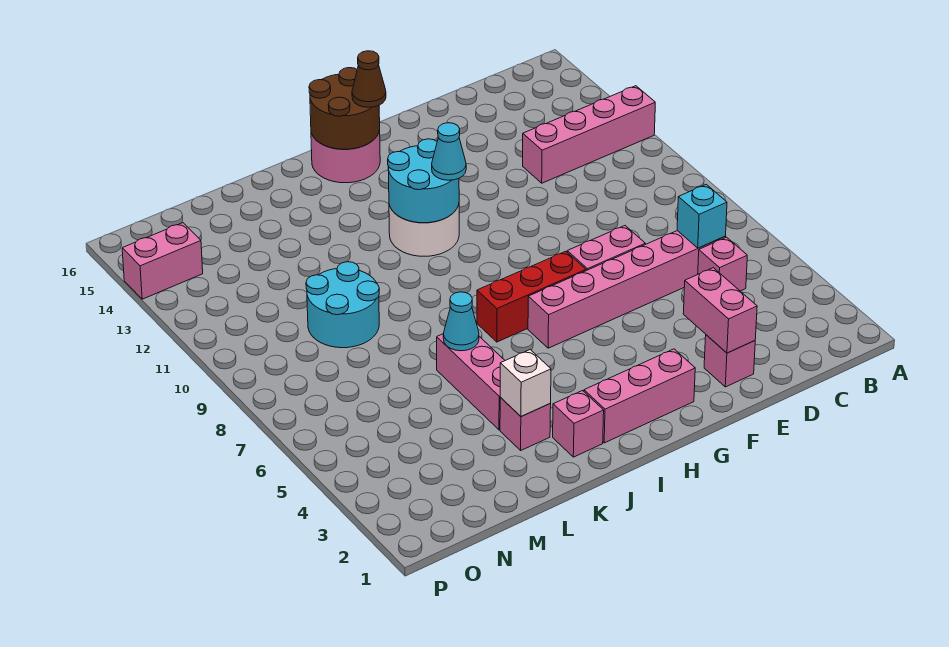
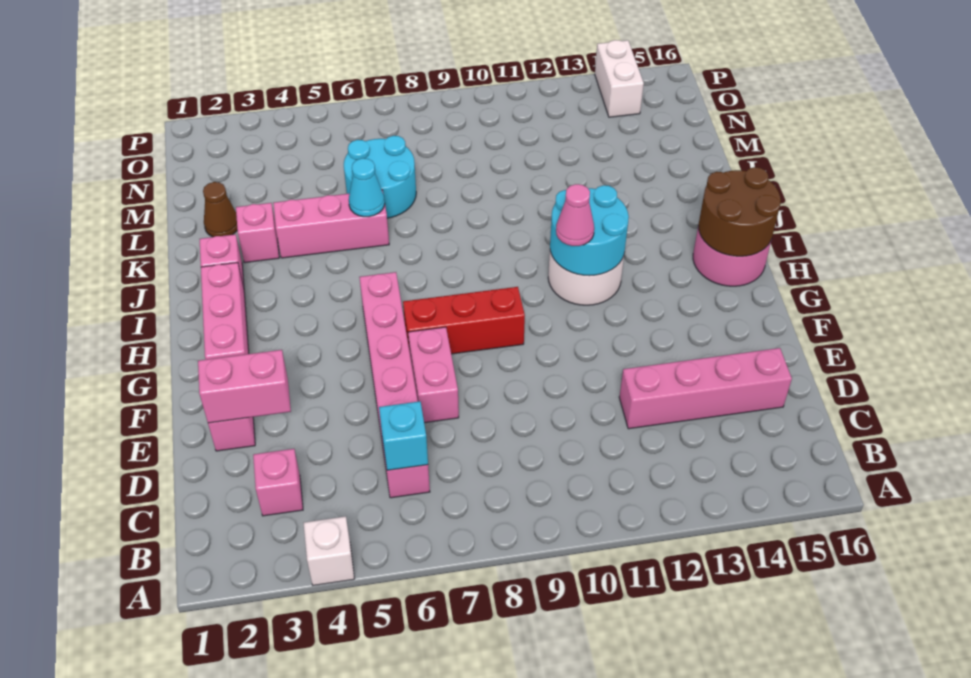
pink 1x4 brick [523,86,655,183] -> pink 1x4 brick turned to [619,348,792,429]
pink 1x1 brick [698,237,747,291] -> pink 1x1 brick moved to [253,449,303,516]
red 1x3 brick [477,251,586,342] -> red 1x3 brick turned to [403,287,525,354]
cyan 1x1 cone [432,123,466,180] -> pink 1x1 cone [556,184,594,246]
brown 1x1 cone [352,51,386,107] -> brown 1x1 cone moved to [203,182,237,237]
white 1x1 brick [500,350,551,417] -> white 1x1 brick moved to [304,516,354,585]
cyan 2x2 round brick [306,262,379,348] -> cyan 2x2 round brick moved to [344,136,416,218]
pink 1x2 brick [122,223,203,299] -> white 1x2 brick [595,40,644,117]

